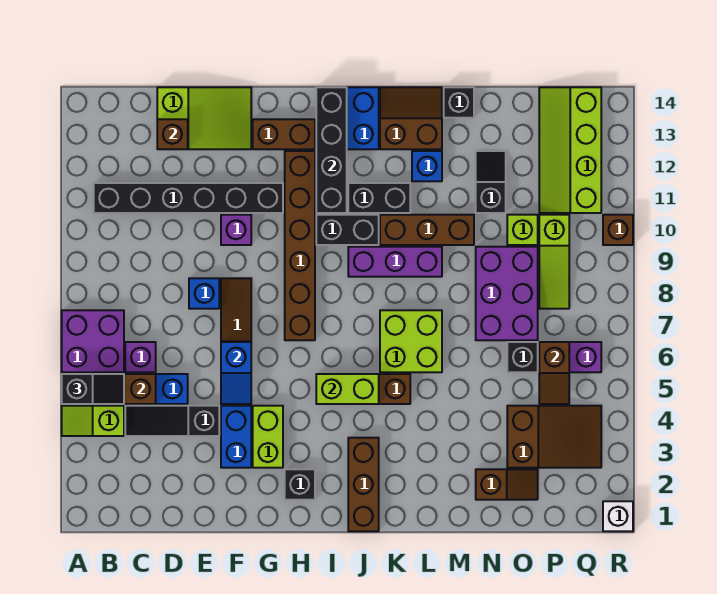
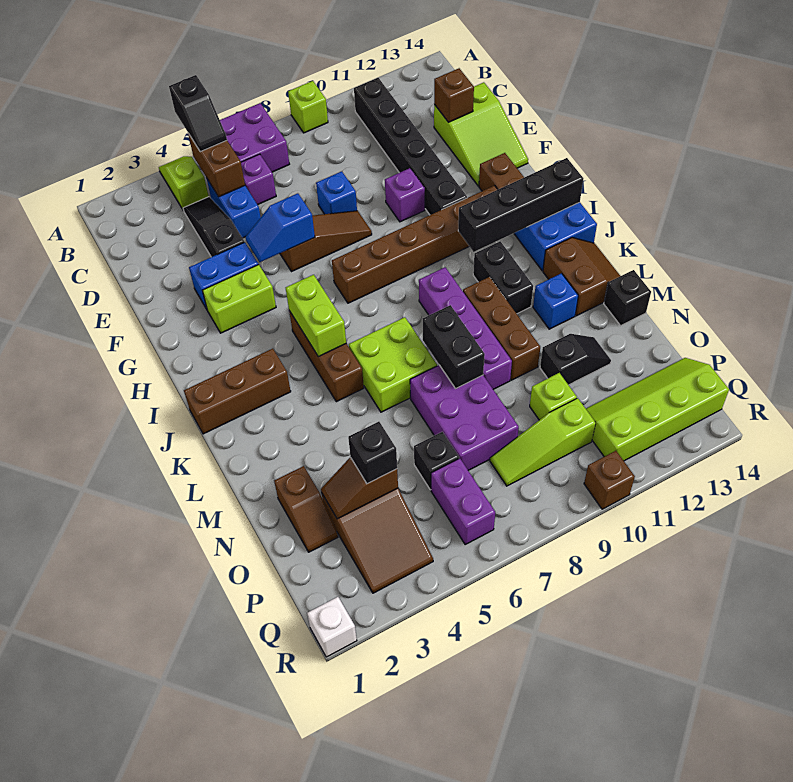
none -> lime 1x1 brick [288,81,328,133]
black 1x1 brick [285,469,315,500] -> black 1x1 brick moved to [348,422,397,484]
black 1x2 brick [316,215,379,245] -> black 1x2 brick moved to [423,305,485,389]
purple 1x3 brick [348,247,442,277] -> purple 1x4 brick [419,267,512,389]
purple 2x3 brick [476,247,538,340] -> purple 2x3 brick turned to [410,365,519,470]
brown 1x2 slope [539,342,569,404] -> brown 1x2 slope moved to [321,457,398,519]

